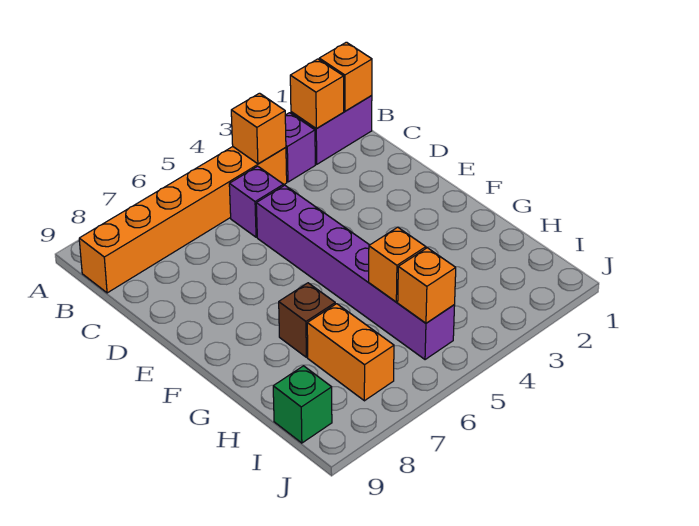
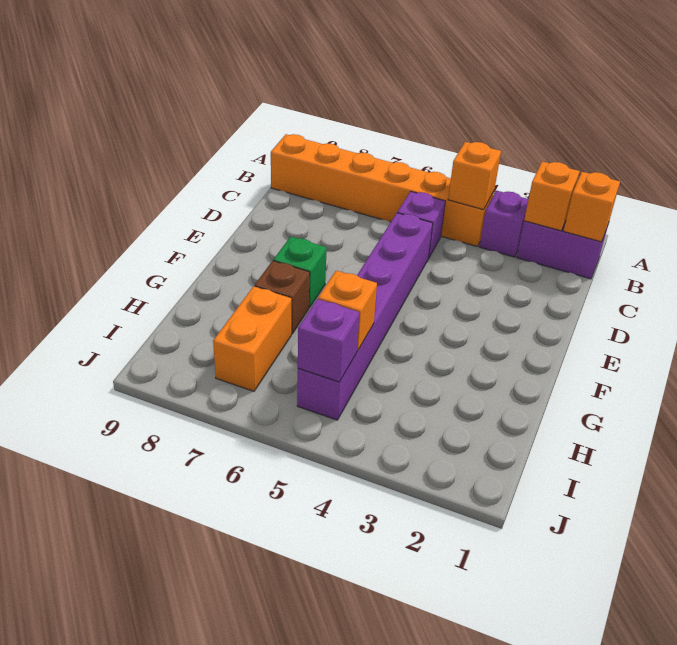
orange 1x1 brick [398,248,456,323] -> purple 1x1 brick [298,299,359,382]
green 1x1 brick [273,366,332,443] -> green 1x1 brick moved to [273,237,327,308]

